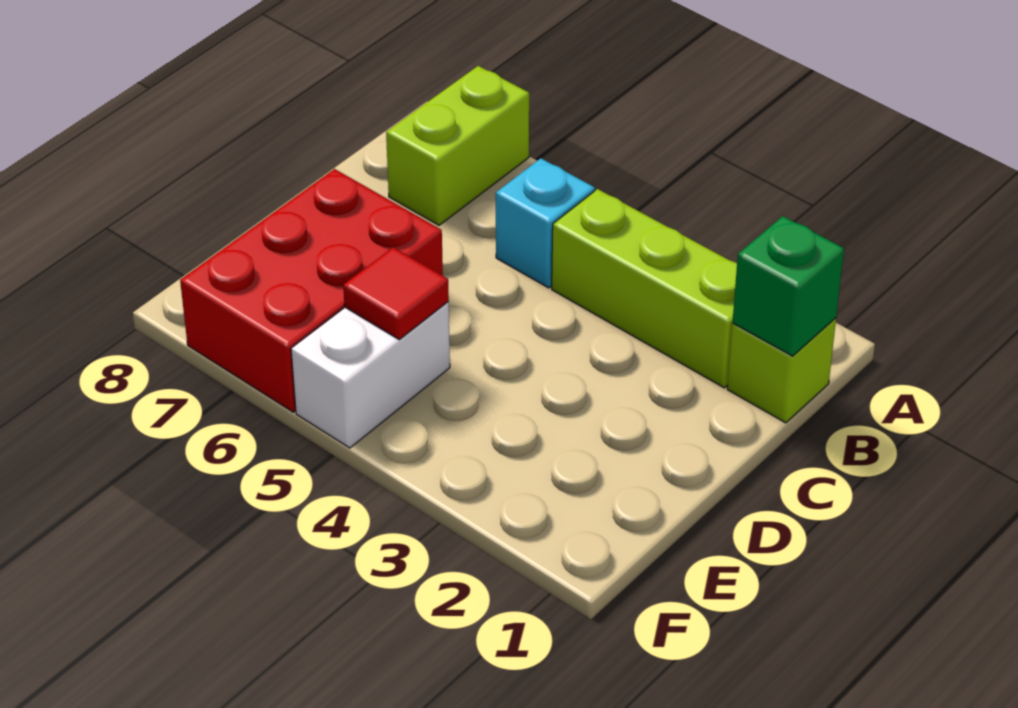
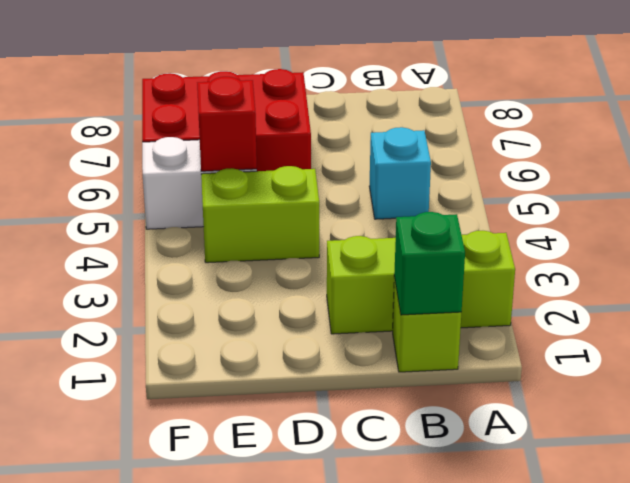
lime 1x2 brick [386,66,529,225] -> lime 1x2 brick moved to [201,166,319,263]
lime 1x3 brick [552,189,737,388] -> lime 1x3 brick turned to [327,231,515,334]
red 1x1 tile [343,247,449,339] -> red 1x1 brick [197,77,257,171]

